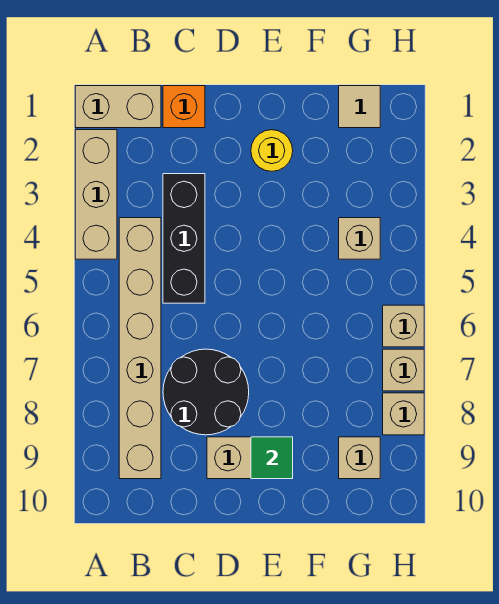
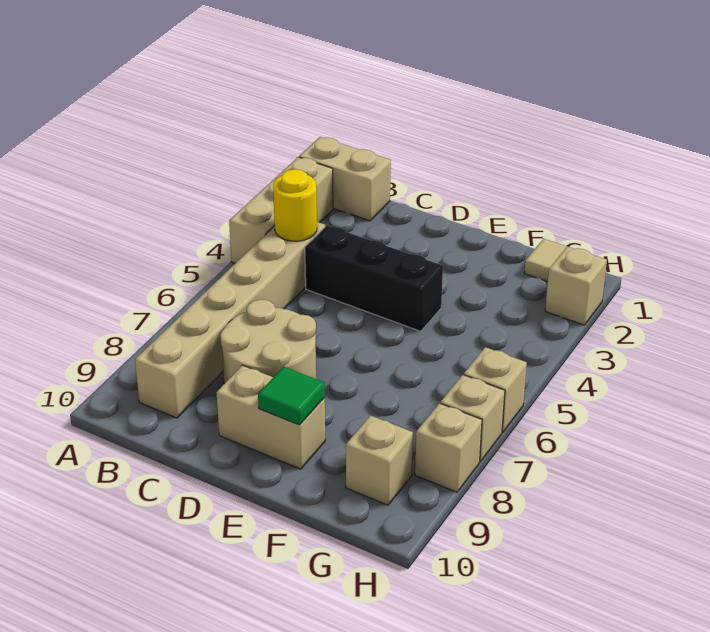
orange 1x1 brick [163,86,205,128] -> none
black 1x3 brick [163,174,205,303] -> black 1x3 brick turned to [305,225,443,331]
black 2x2 round brick [163,349,249,435] -> tan 2x2 round brick [220,299,316,384]
yellow 1x1 round brick [251,130,293,171] -> yellow 1x1 round brick moved to [273,169,317,241]
tan 1x1 brick [339,218,380,259] -> tan 1x1 brick moved to [545,246,607,325]

